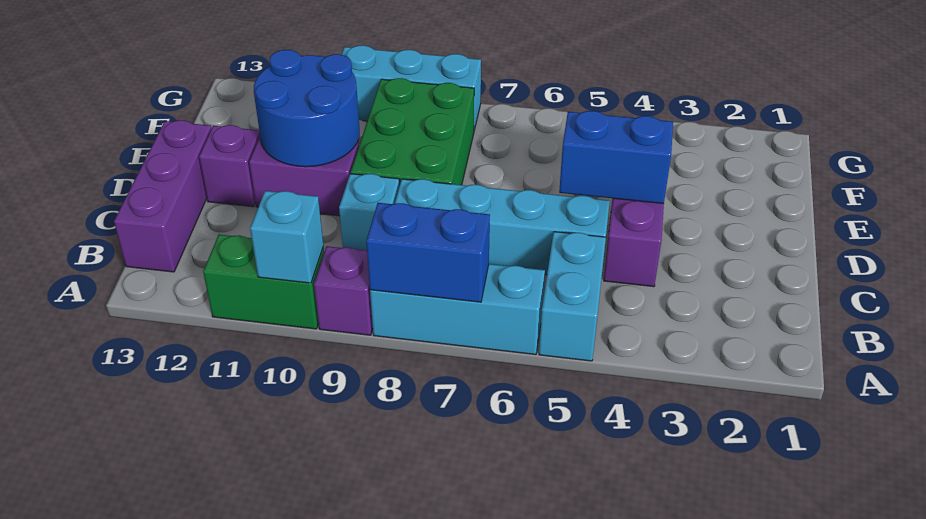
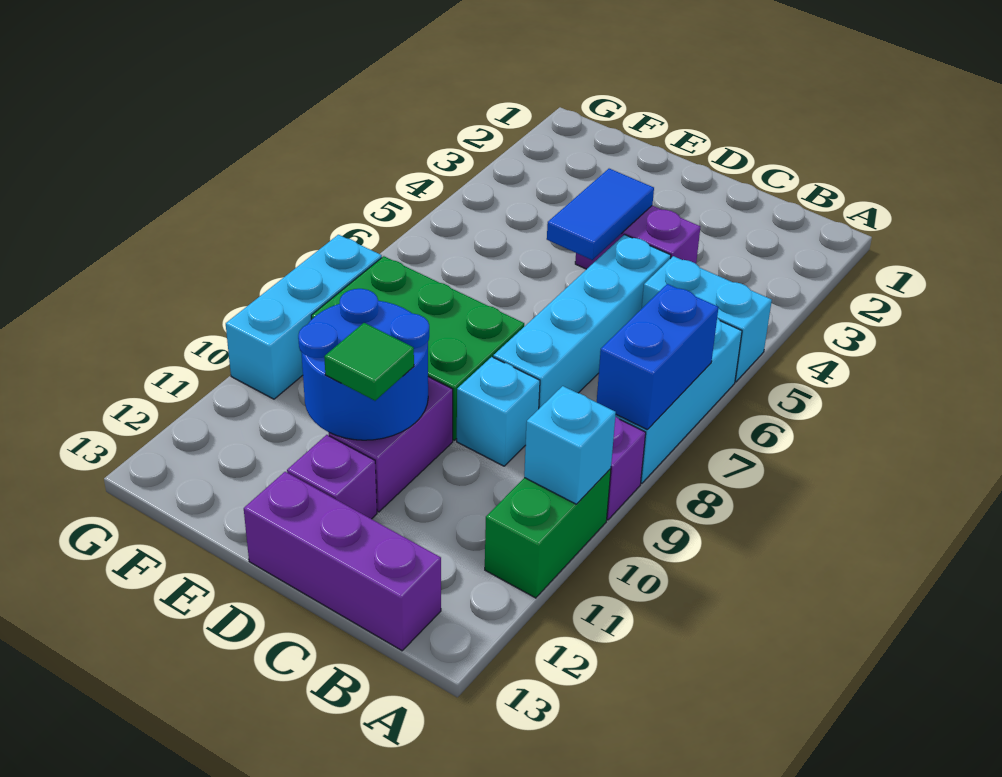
blue 1x2 brick [559,111,673,204] -> blue 1x2 tile [547,169,654,260]
none -> green 1x1 tile [324,323,414,401]

